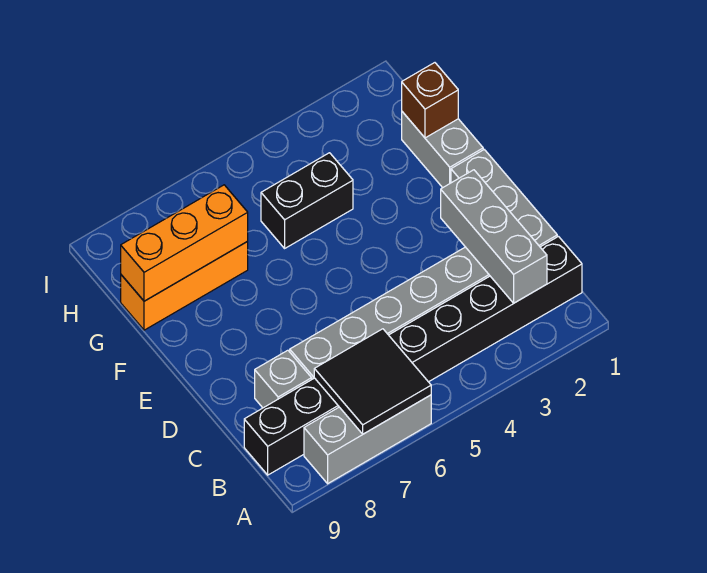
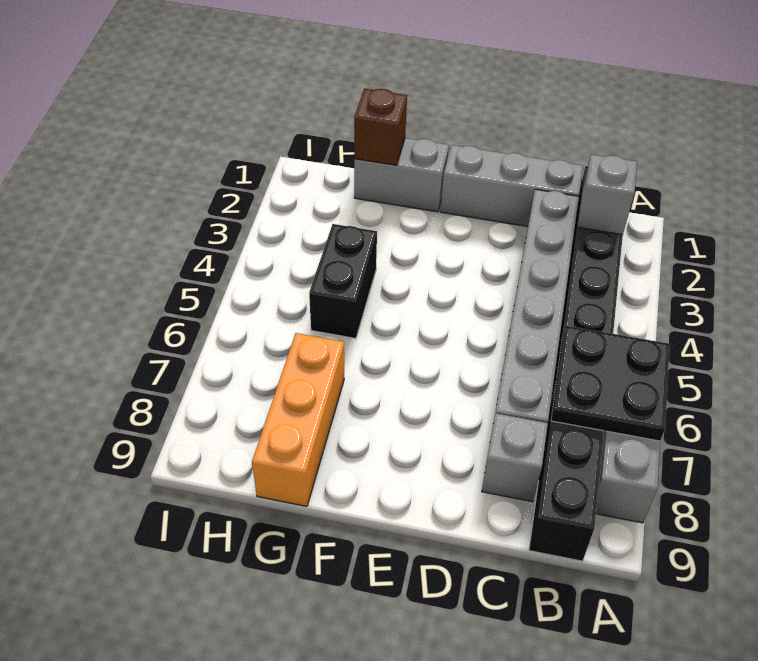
black 2x2 tile [314,329,431,434] -> black 2x2 plate [551,326,670,441]
grey 1x3 brick [441,170,547,303] -> grey 1x1 brick [577,154,637,235]
orange 1x3 brick [121,185,248,301] -> none

